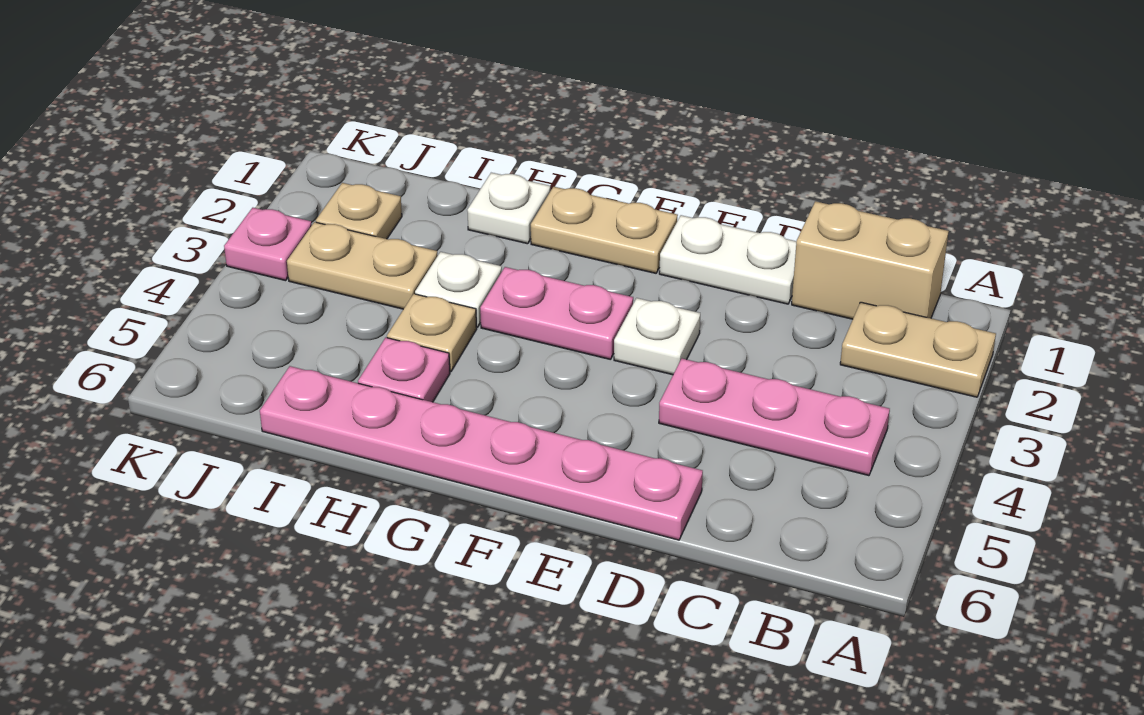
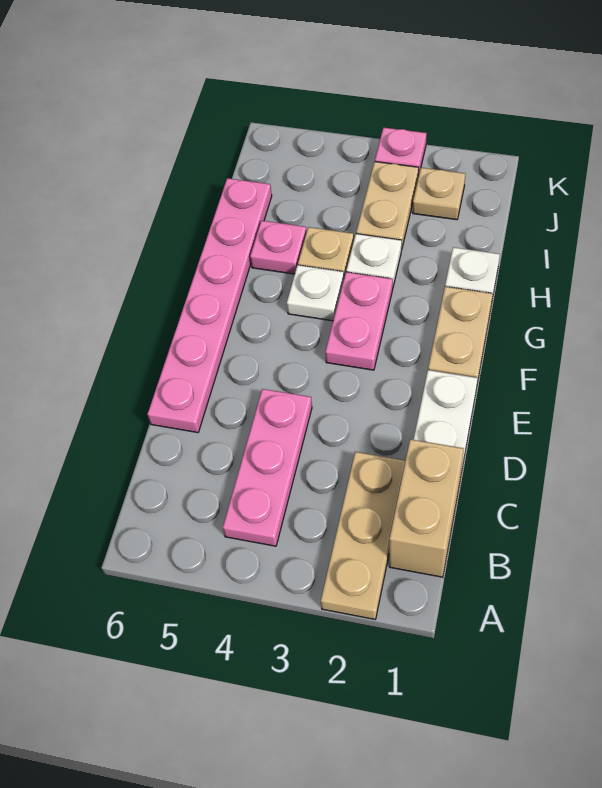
tan 1x2 plate [840,302,996,397] -> tan 1x3 plate [321,452,406,619]
white 1x1 plate [614,298,700,375] -> white 1x1 plate moved to [287,265,344,321]

